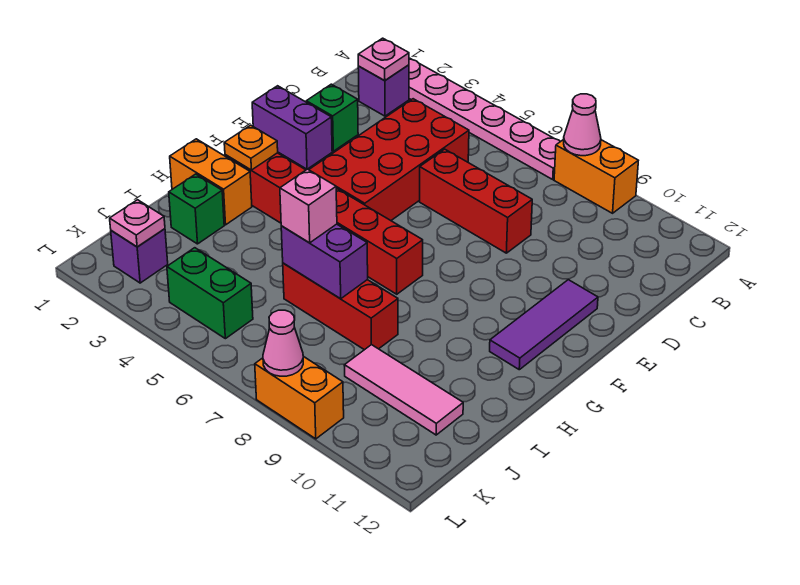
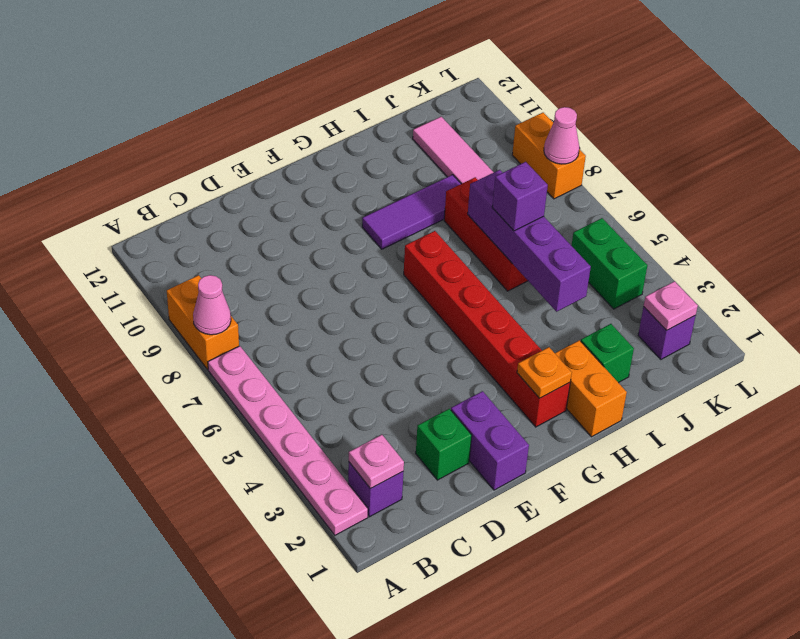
red 2x4 brick [309,99,469,220] -> none
red 1x3 brick [420,149,532,253] -> none
purple 1x3 tile [490,280,598,370] -> purple 1x3 tile moved to [362,175,461,249]
purple 1x2 brick [281,224,368,299] -> purple 1x4 brick [468,170,591,312]
pink 1x1 brick [280,169,337,243] -> purple 1x1 brick [492,162,548,231]

